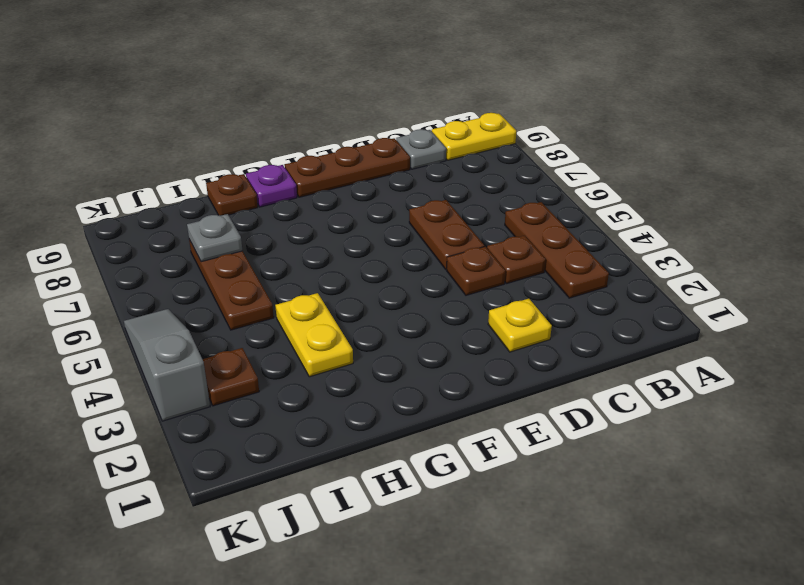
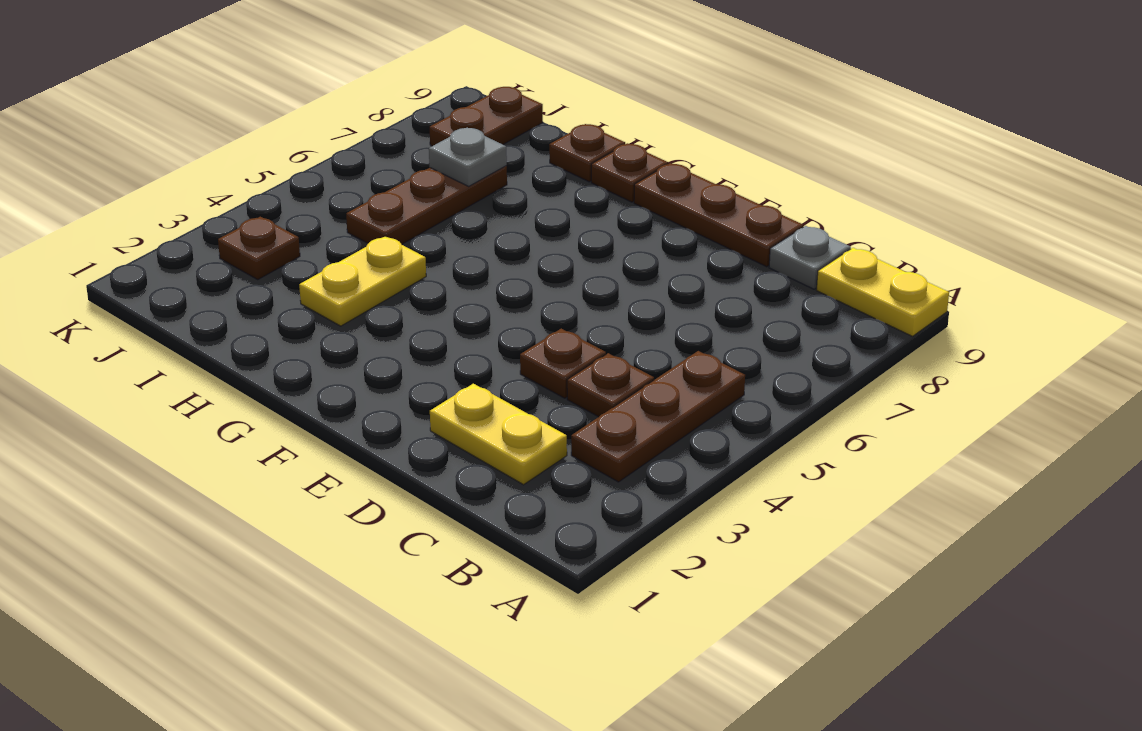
yellow 1x1 plate [488,299,552,352] -> yellow 1x2 plate [430,384,567,485]
brown 1x2 plate [409,200,484,269] -> brown 1x2 plate moved to [430,87,543,146]
purple 1x1 plate [246,165,297,207] -> brown 1x1 plate [591,143,668,202]
grey 1x3 slope [124,309,210,421] -> none

